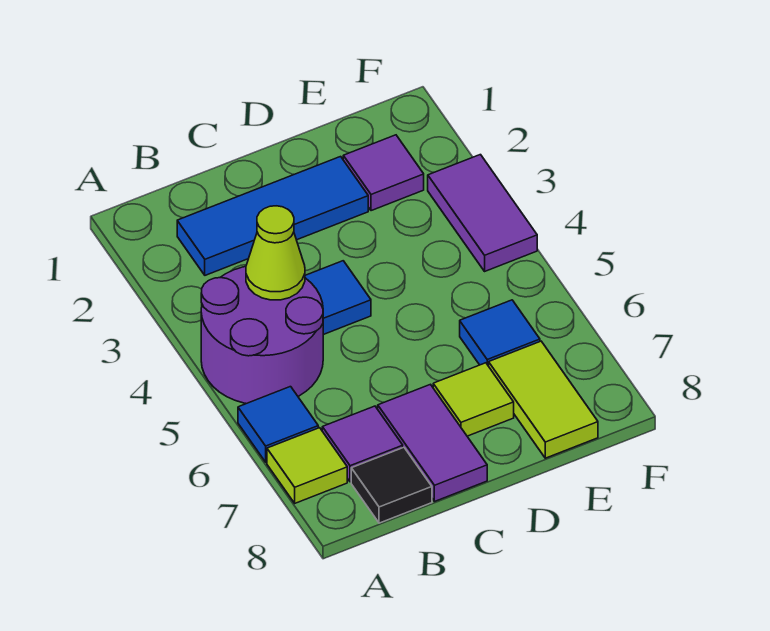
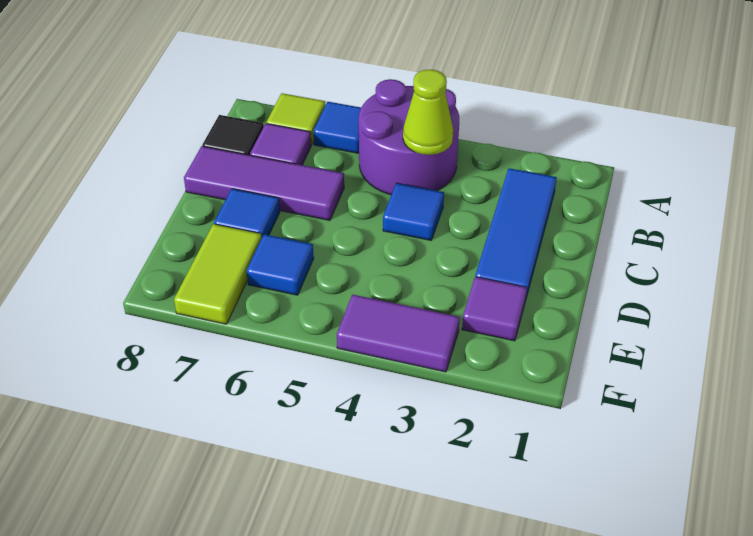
purple 1x2 tile [378,384,487,502] -> purple 1x3 tile [184,146,344,220]
lime 1x1 tile [433,363,514,436] -> blue 1x1 tile [214,189,280,237]
lime 1x2 tile [489,341,598,458] -> lime 1x2 tile turned to [174,224,262,324]

